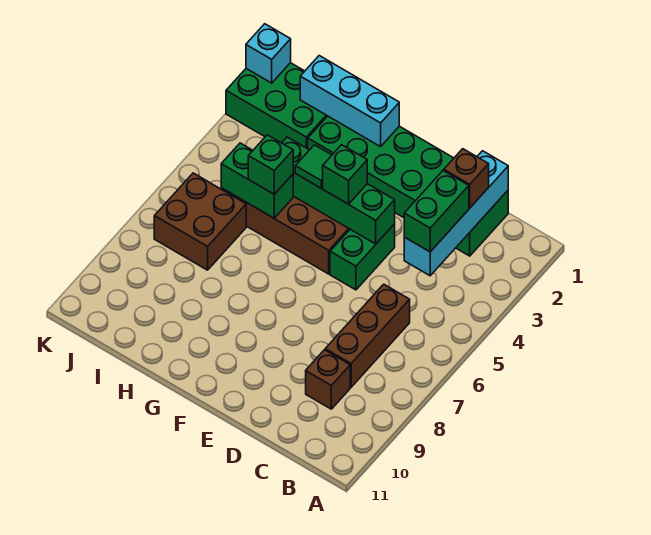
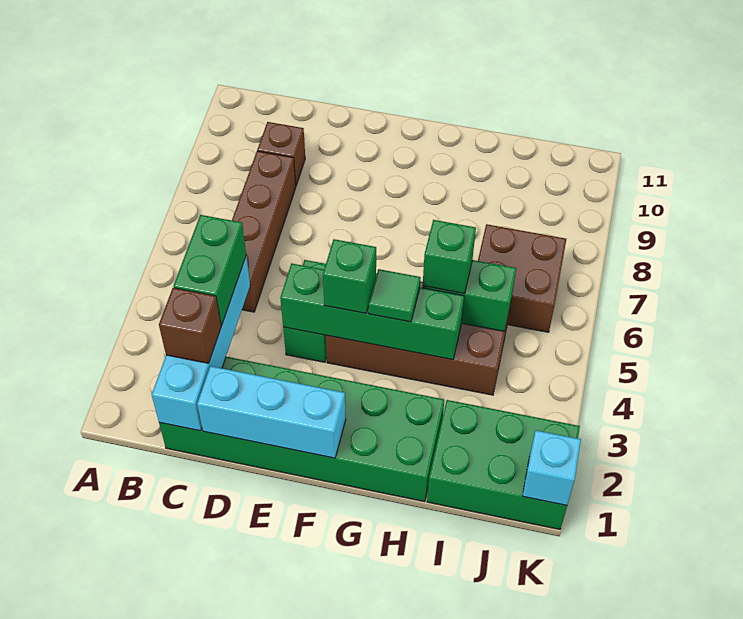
brown 1x3 brick [325,284,410,387] -> brown 1x4 brick [232,151,296,312]
cyan 1x3 brick [300,56,399,147] -> cyan 1x3 brick moved to [197,366,346,458]

